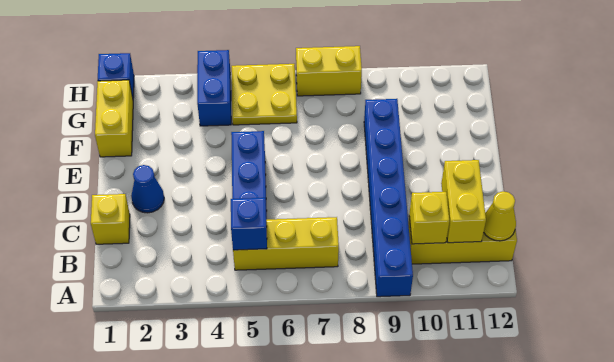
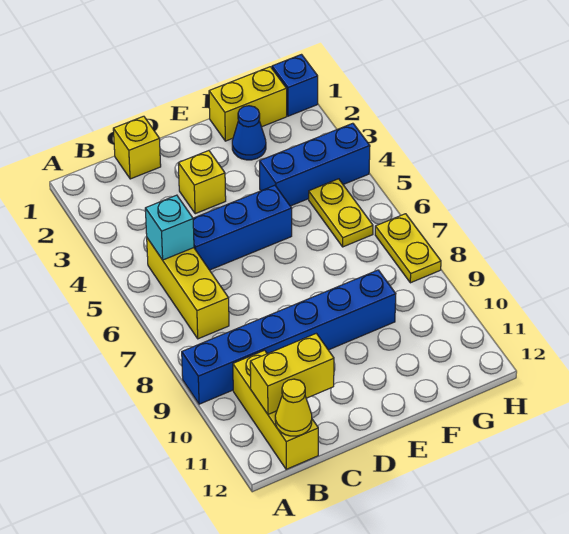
blue 1x1 brick [231,198,267,250] -> cyan 1x1 brick [145,195,194,260]
yellow 1x1 brick [409,192,449,244] -> yellow 1x1 brick moved to [178,151,226,214]
blue 1x1 cone [131,165,164,213] -> blue 1x1 cone moved to [232,106,266,160]
blue 1x2 brick [197,50,231,126] -> blue 1x3 brick [260,123,370,206]
yellow 2x2 plate [232,64,297,125] -> yellow 1x2 plate [309,179,373,247]
yellow 1x2 brick [296,46,362,96] -> yellow 1x2 plate [375,214,441,283]

